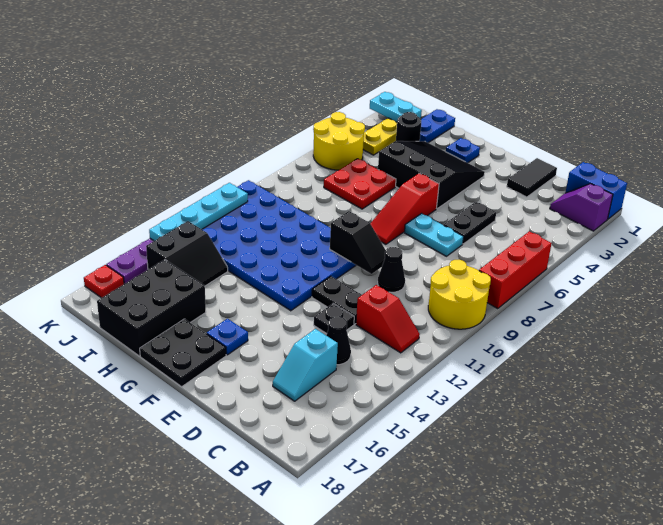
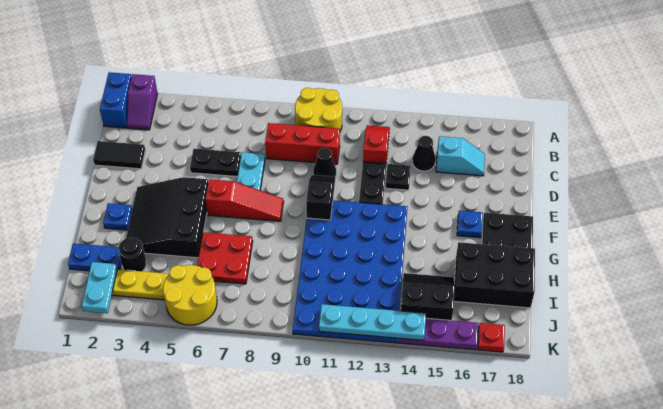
red 1x3 brick [479,231,552,309] -> red 1x3 brick moved to [265,123,340,164]

